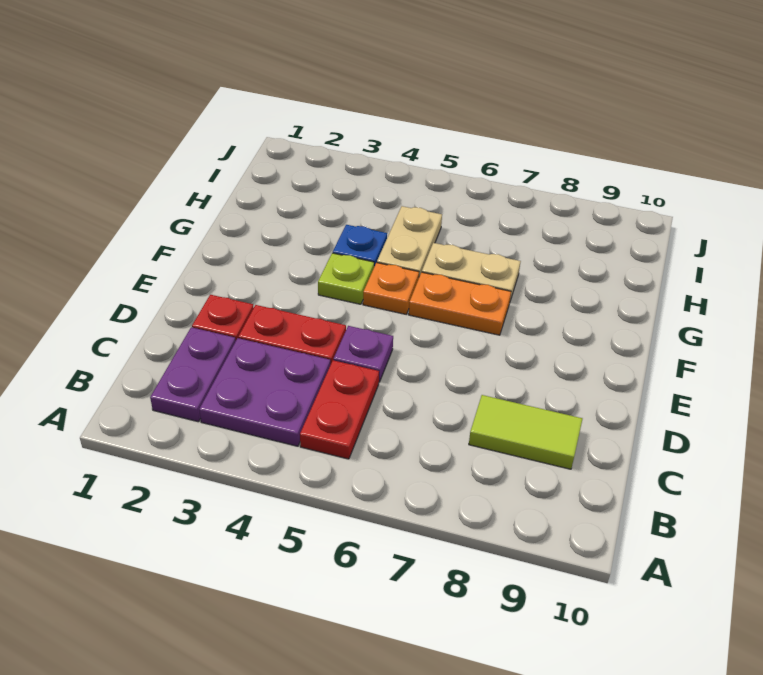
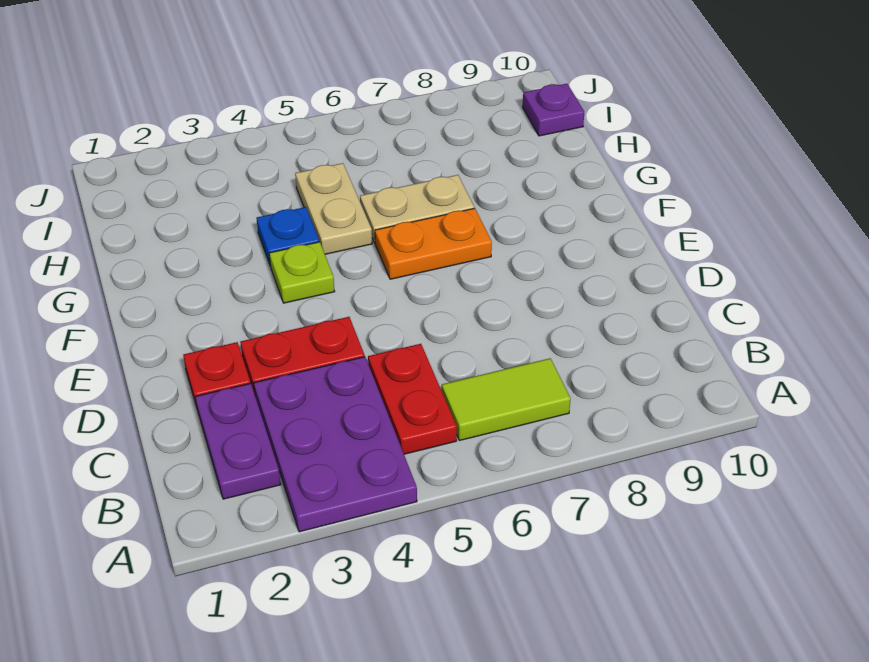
purple 2x2 plate [199,338,330,446] -> purple 2x3 plate [254,357,417,532]
lime 1x2 tile [469,395,582,469] -> lime 1x2 tile moved to [442,358,571,441]
purple 1x1 plate [334,326,393,382] -> purple 1x1 plate moved to [523,84,584,136]
orange 1x1 plate [363,263,419,314] -> none

